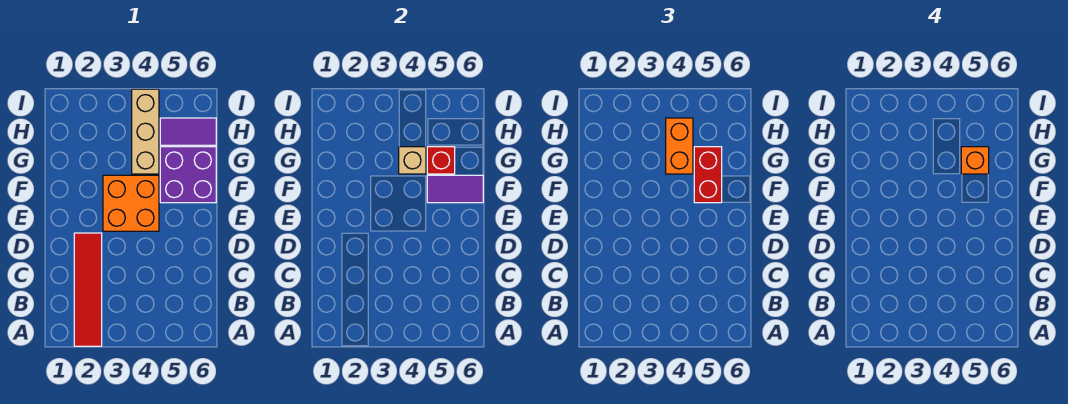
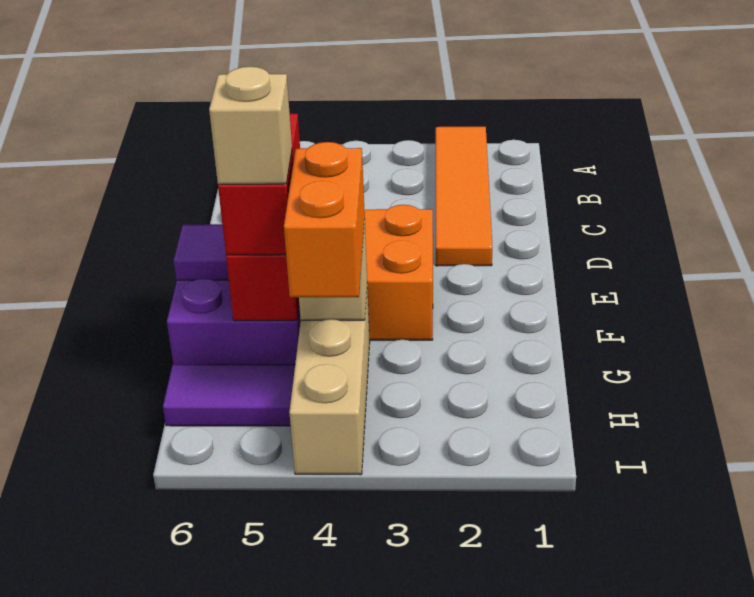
red 1x4 tile [74,233,102,346] -> orange 1x4 tile [436,127,492,266]
orange 1x1 brick [961,147,989,174] -> tan 1x1 brick [209,67,292,184]

